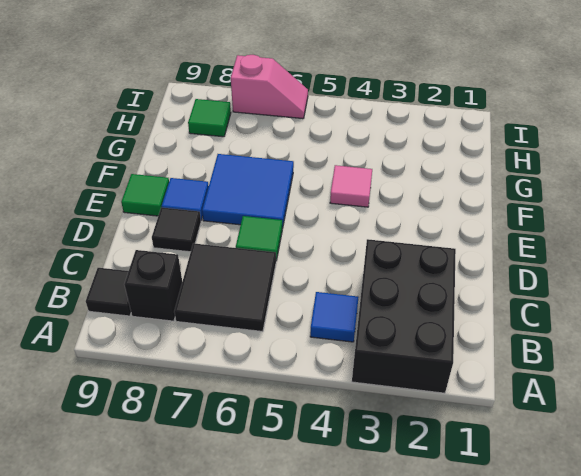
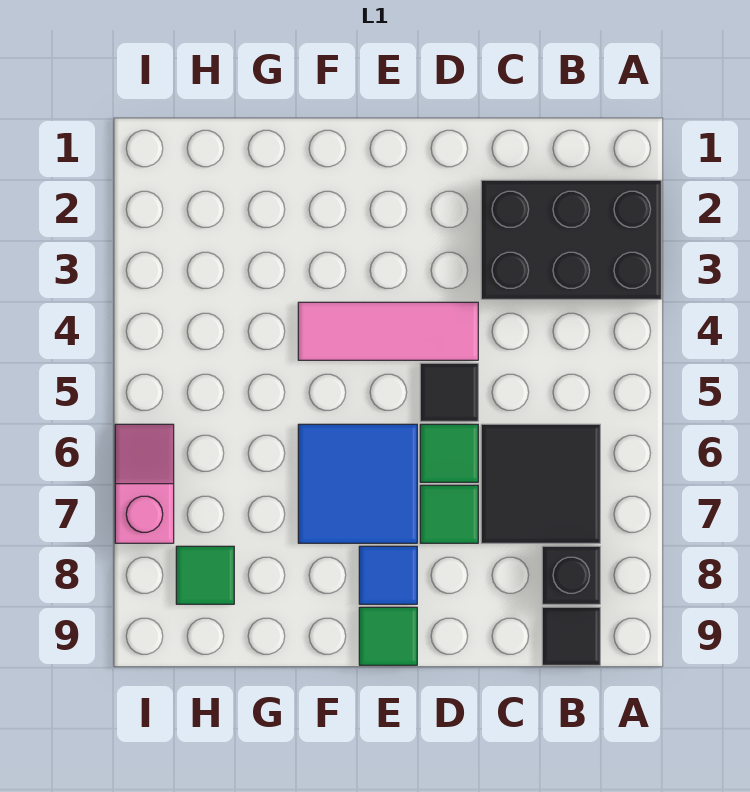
blue 1x1 tile [310,292,359,342] -> none
none -> green 1x1 tile [420,485,478,543]
black 1x1 tile [152,207,201,252] -> black 1x1 tile moved to [420,363,478,421]
pink 1x1 tile [330,165,372,207] -> pink 1x3 tile [298,302,478,360]

